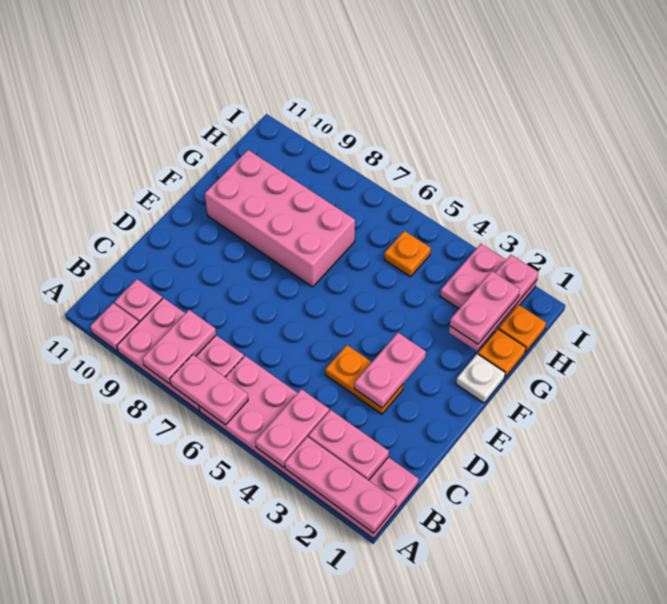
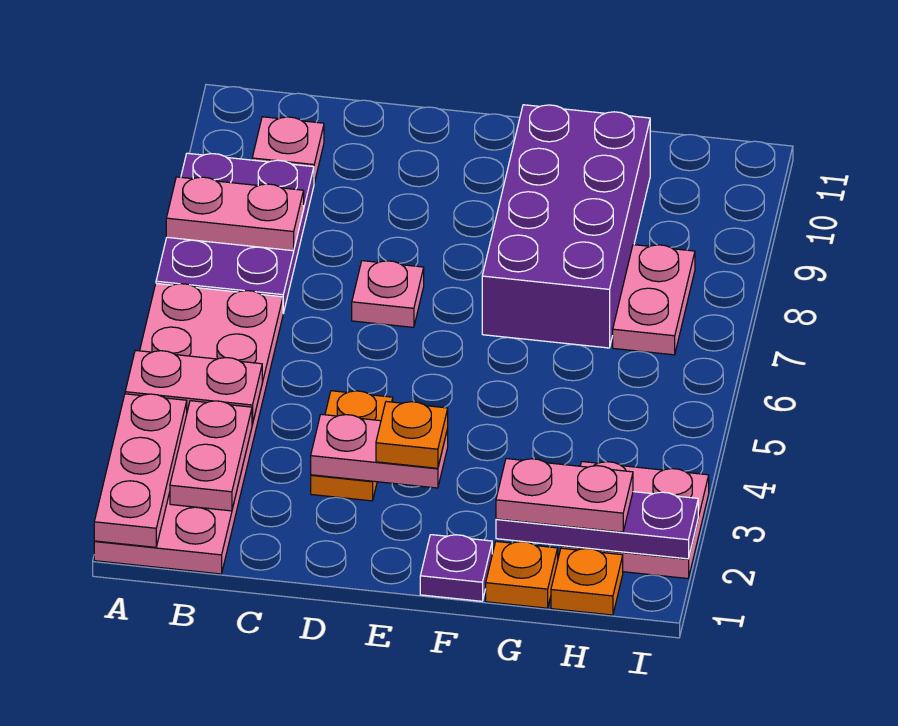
pink 1x2 plate [170,354,248,425] -> pink 1x2 plate moved to [613,245,695,355]
pink 2x3 plate [117,298,244,411] -> purple 2x3 plate [156,153,314,313]
pink 1x1 plate [90,303,139,351] -> pink 1x1 plate moved to [352,261,424,327]
white 1x1 plate [456,354,505,403] -> purple 1x1 plate [420,535,492,601]
pink 2x4 brick [205,150,355,287] -> purple 2x4 brick [482,105,650,348]
pink 1x3 plate [449,255,539,351] -> purple 1x3 plate [496,492,698,559]
orange 1x1 plate [384,231,431,277] -> orange 1x1 plate moved to [376,402,448,468]

